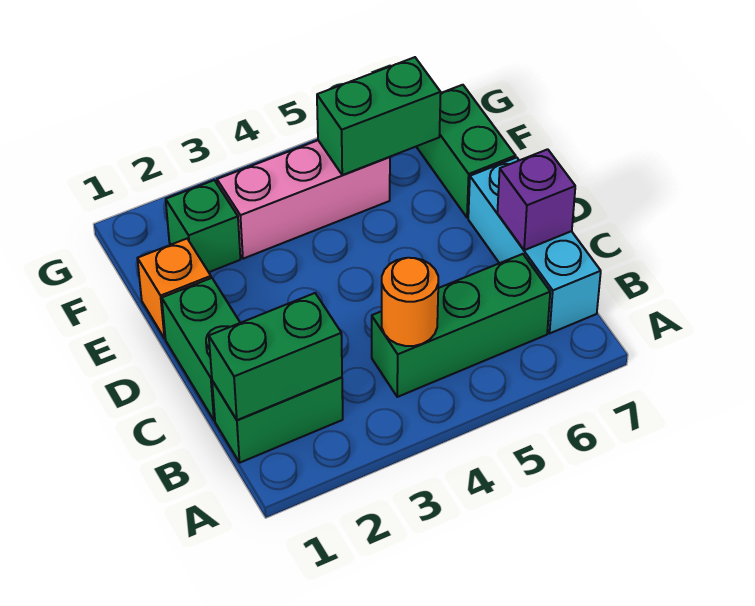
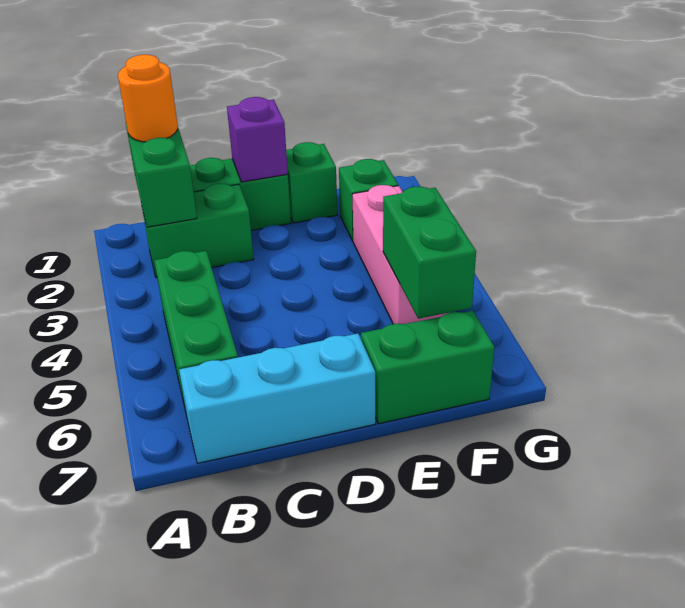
green 1x2 brick [212,377,343,463] -> green 1x2 brick turned to [142,184,254,278]
orange 1x1 round brick [382,258,438,346] -> orange 1x1 round brick moved to [118,55,178,142]
purple 1x1 brick [497,149,575,250] -> purple 1x1 brick moved to [227,97,288,182]
orange 1x1 brick [137,239,211,339] -> green 1x1 brick [286,142,337,223]

